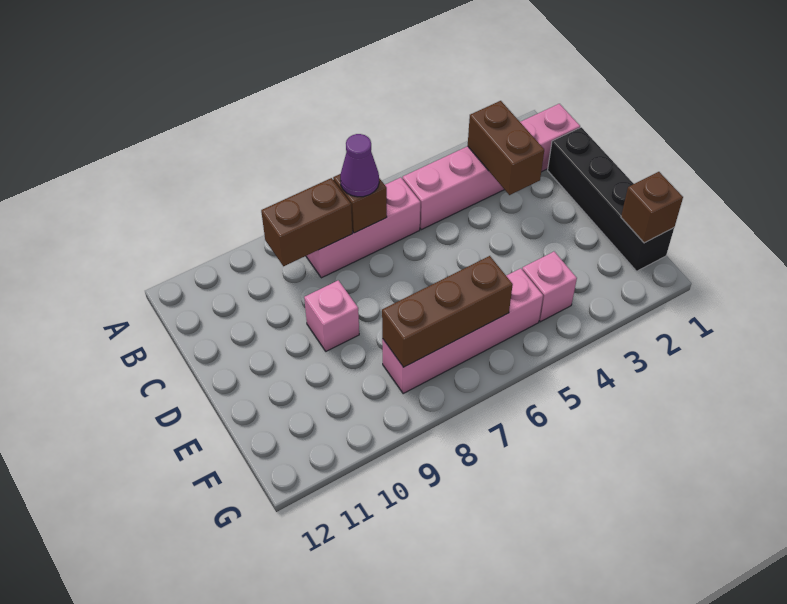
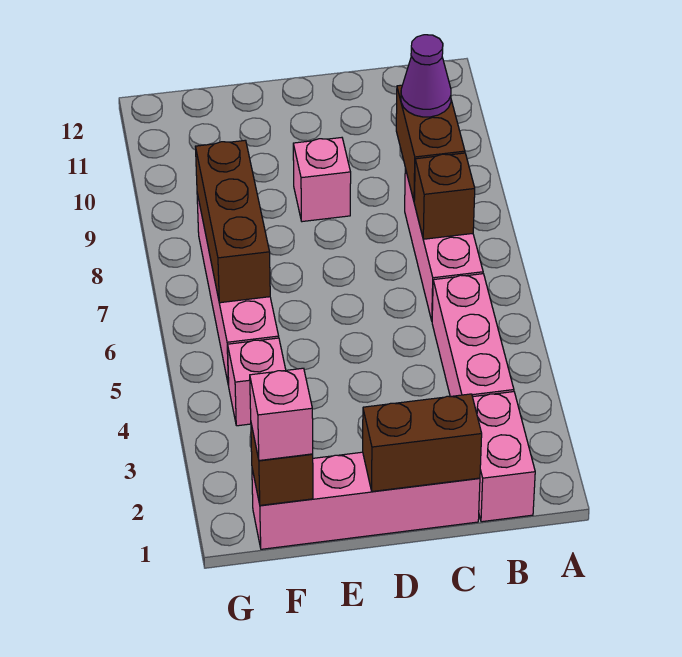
brown 1x2 brick [468,101,544,195] -> brown 1x2 brick moved to [363,394,482,492]
purple 1x1 cone [340,134,379,197] -> purple 1x1 cone moved to [401,35,451,117]
black 1x4 brick [548,127,674,271] -> pink 1x4 brick [252,452,480,549]
none -> pink 1x1 brick [250,368,313,460]

